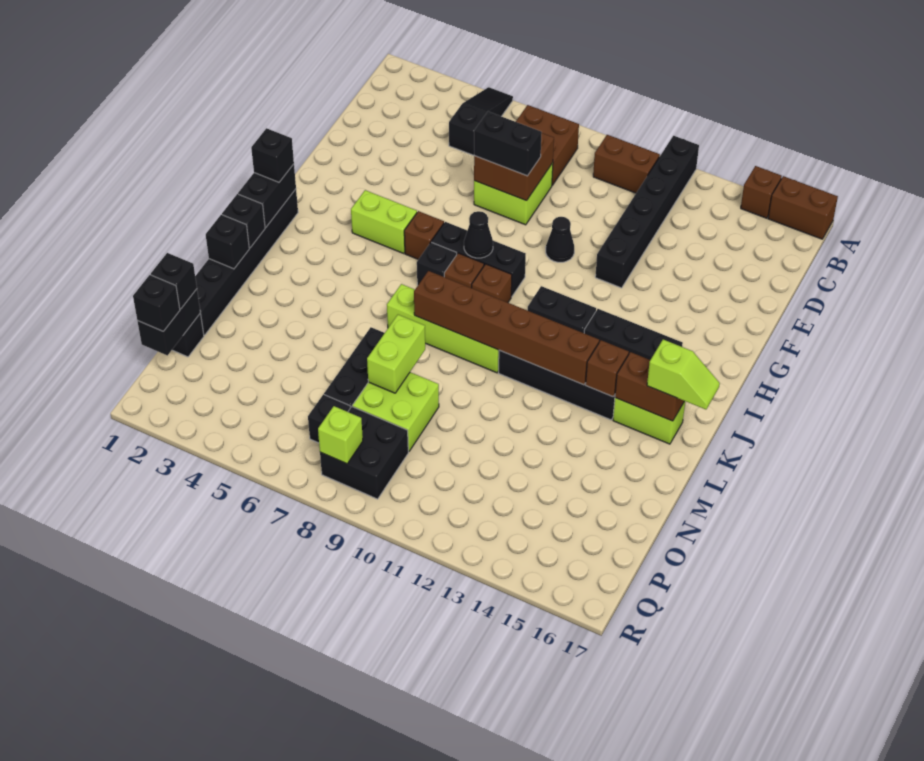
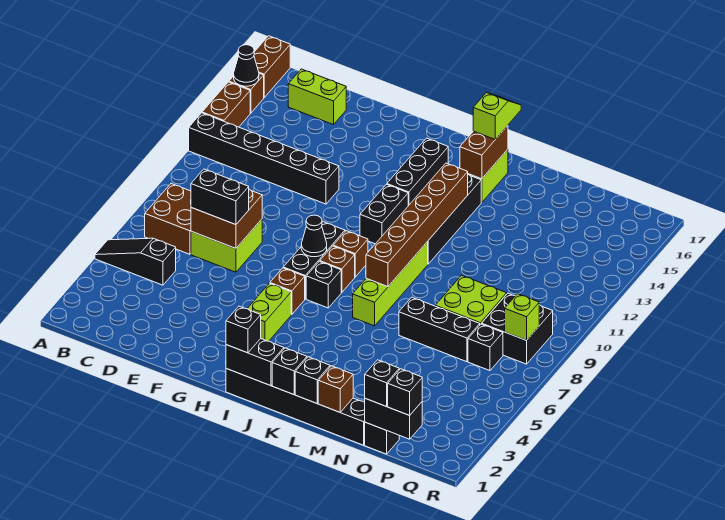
brown 1x2 brick [593,135,660,193] -> brown 1x2 brick moved to [202,82,250,127]
black 1x2 brick [474,112,542,176] -> black 1x2 brick turned to [191,169,249,225]
black 1x1 cone [546,217,574,262] -> black 1x1 cone moved to [234,45,259,86]
brown 1x1 brick [586,340,629,397] -> brown 1x1 brick moved to [318,366,353,412]
lime 1x2 brick [367,315,425,393] -> lime 1x2 brick moved to [288,69,346,125]

